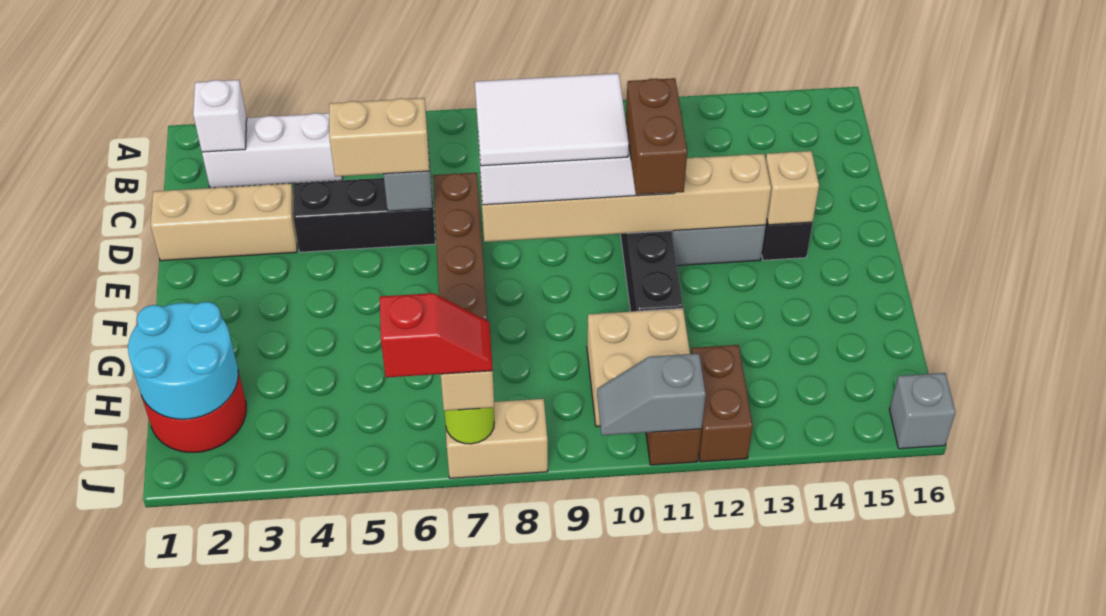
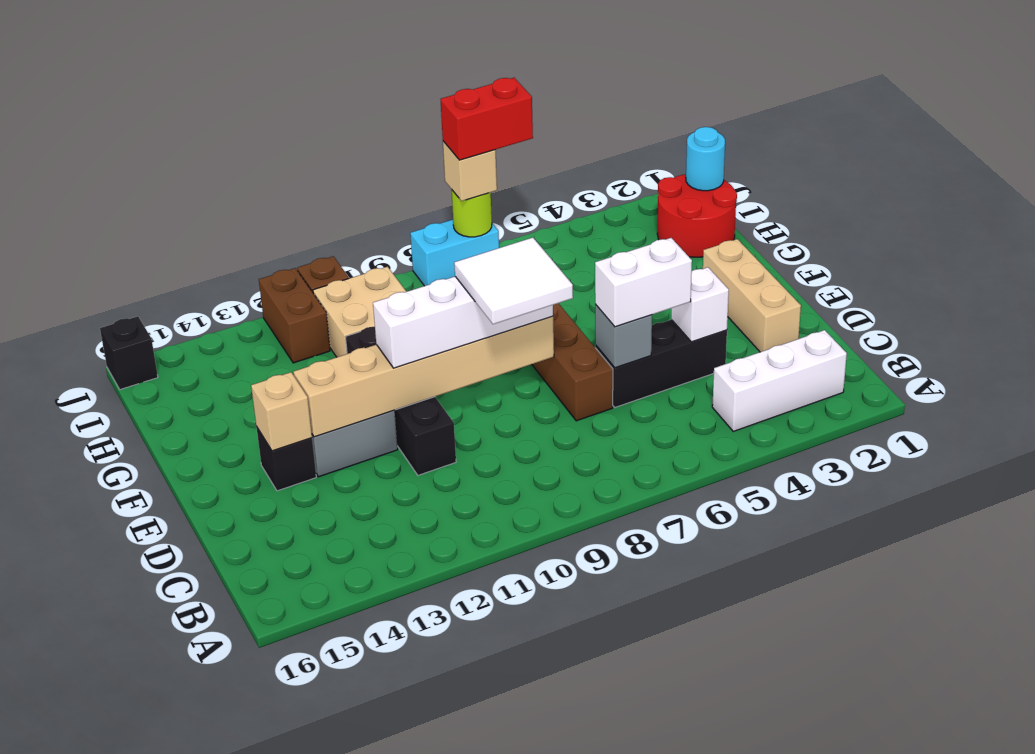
white 1x1 brick [193,80,247,152] -> white 1x1 brick moved to [671,267,729,342]
tan 1x3 brick [151,183,297,261] -> tan 1x3 brick turned to [703,239,801,352]
tan 1x2 brick [329,98,429,177] -> white 1x2 brick [595,238,692,327]
white 2x3 tile [475,73,629,166] -> white 2x2 tile [454,238,573,324]
brown 1x2 brick [626,78,687,195] -> none
cyan 2x2 round brick [128,302,238,419] -> cyan 1x1 round brick [686,127,725,191]
red 1x2 slope [380,293,493,377] -> red 1x2 brick [440,78,533,160]
tan 1x2 brick [446,399,548,478] -> cyan 1x2 brick [410,220,499,286]
grey 1x2 slope [597,354,706,435] -> none
grey 1x1 brick [889,373,956,449] -> black 1x1 brick [100,316,158,390]

